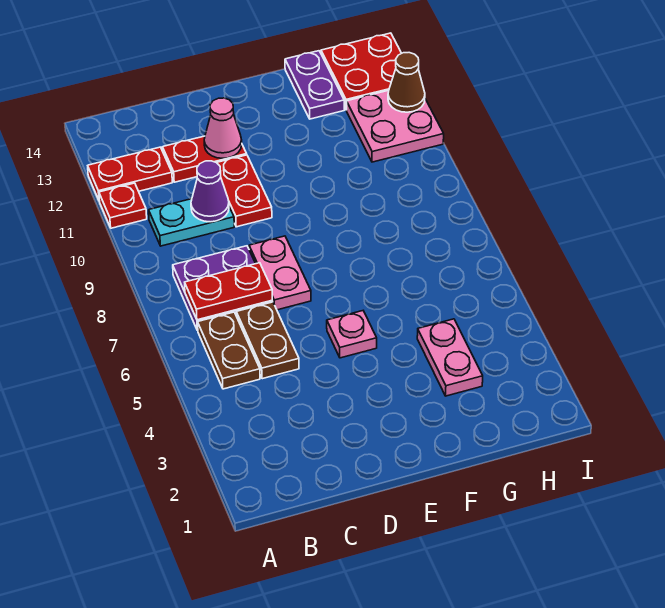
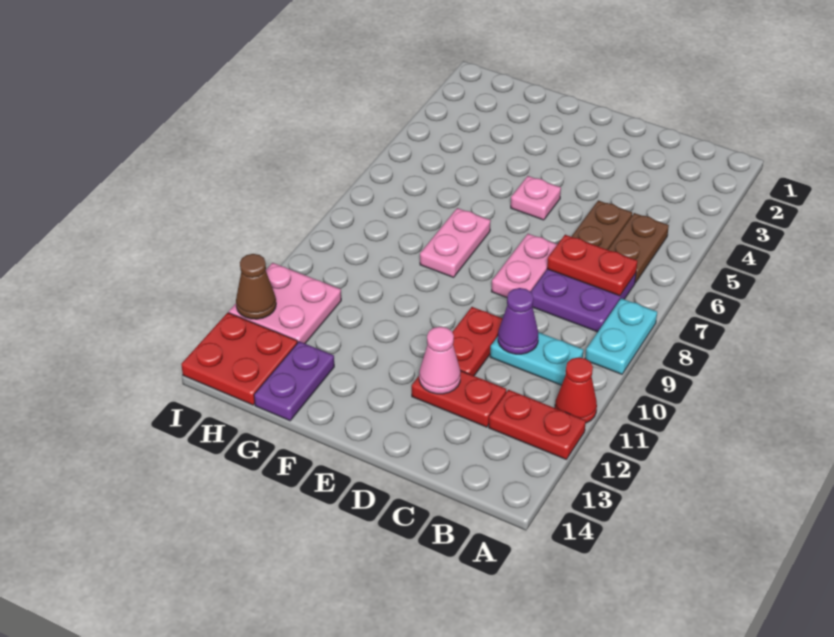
none -> cyan 1x2 plate [585,298,657,374]
red 1x1 plate [99,183,147,228] -> red 1x1 cone [555,357,597,423]
pink 1x2 plate [417,319,483,396] -> pink 1x2 plate moved to [420,208,491,277]

